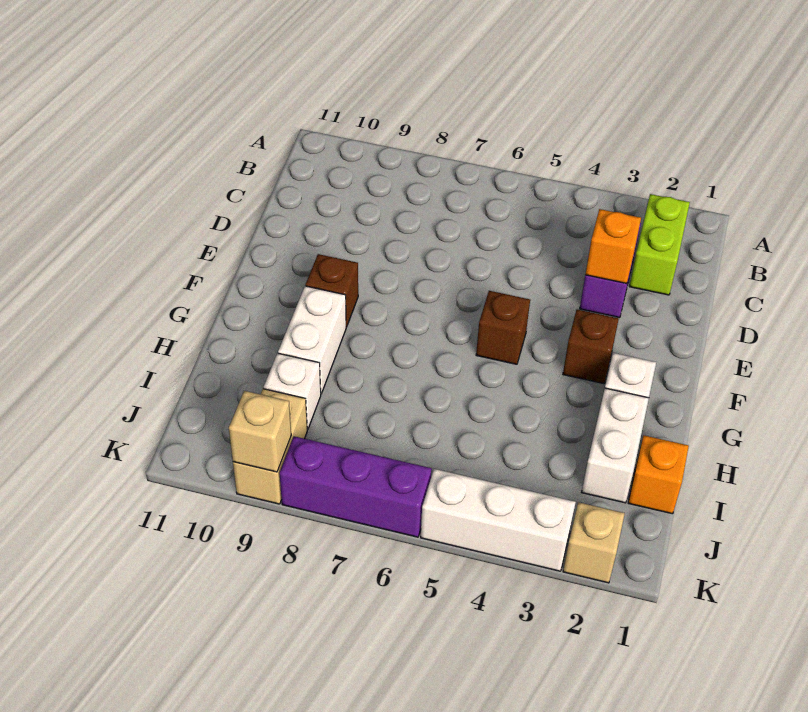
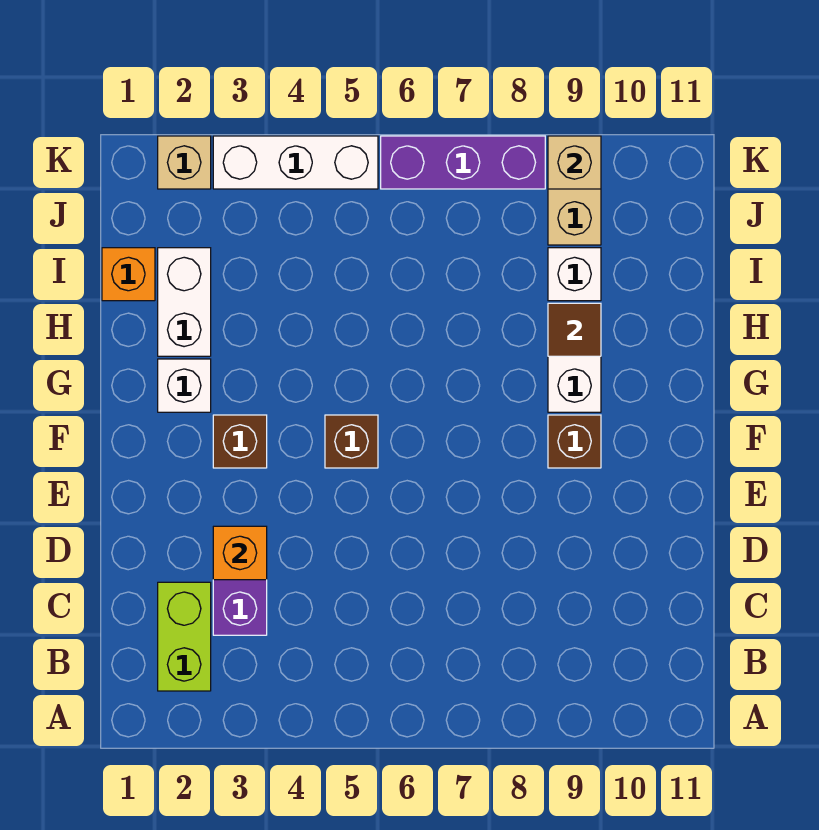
none -> brown 1x1 tile [548,303,601,356]

